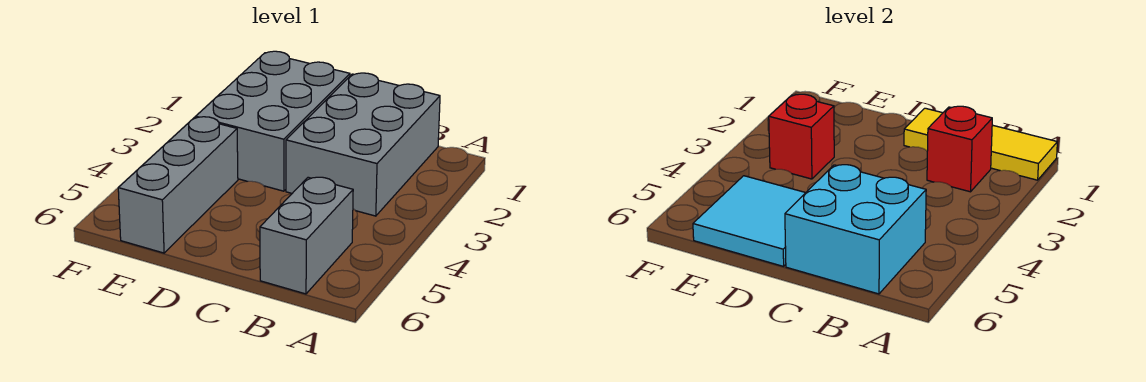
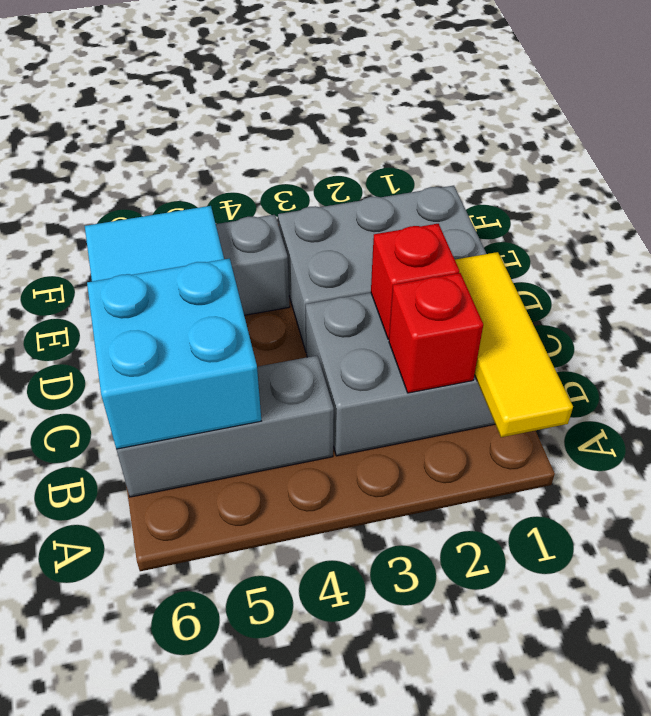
grey 1x2 brick [260,177,353,294] -> grey 1x3 brick [116,356,334,497]
red 1x1 brick [769,94,834,179] -> red 1x1 brick moved to [371,224,459,339]

